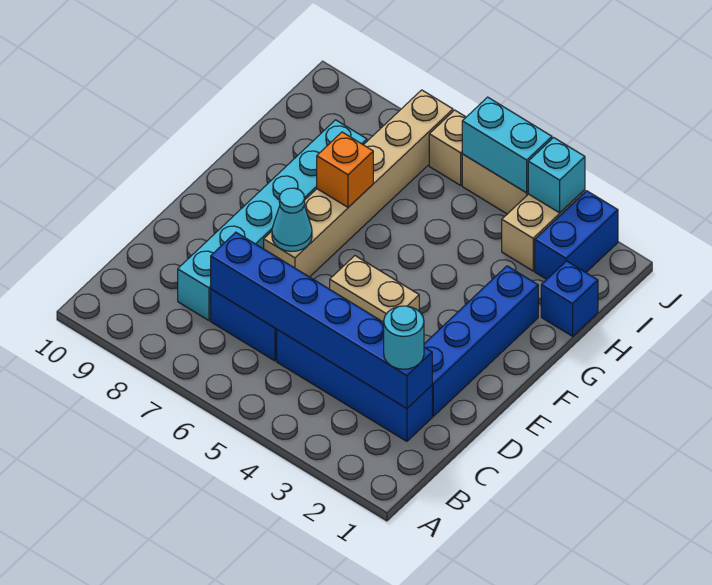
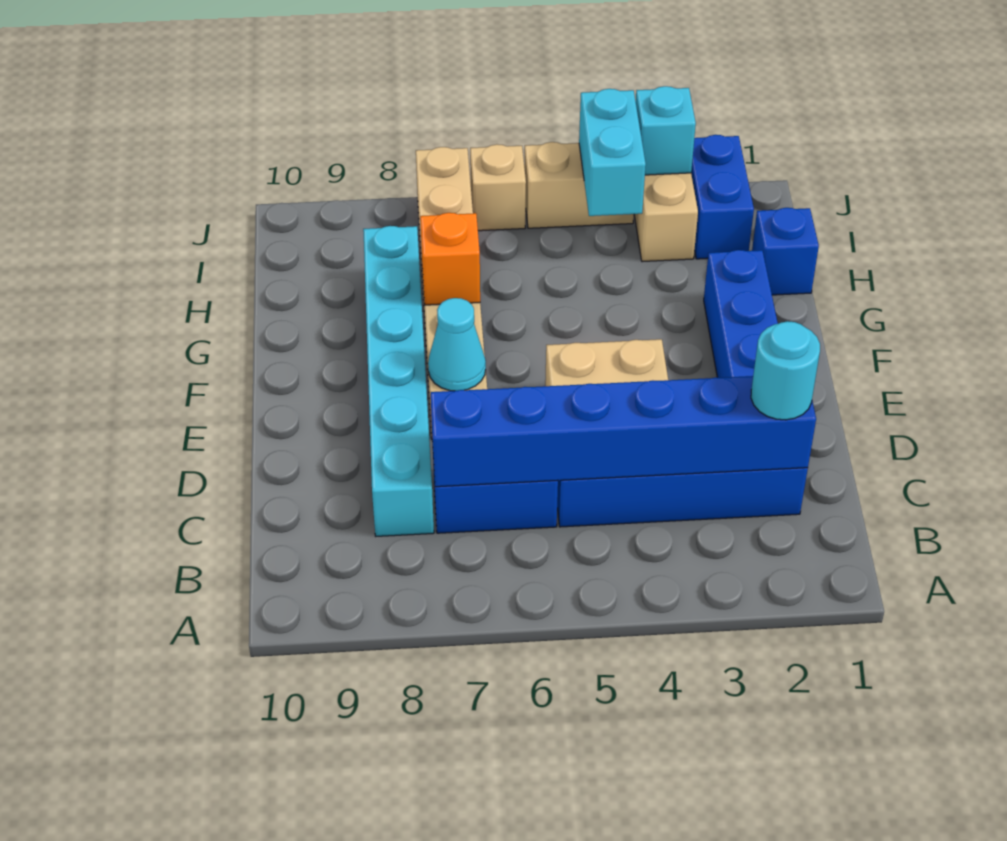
cyan 1x2 brick [462,97,552,193] -> cyan 1x2 brick turned to [579,89,646,216]

